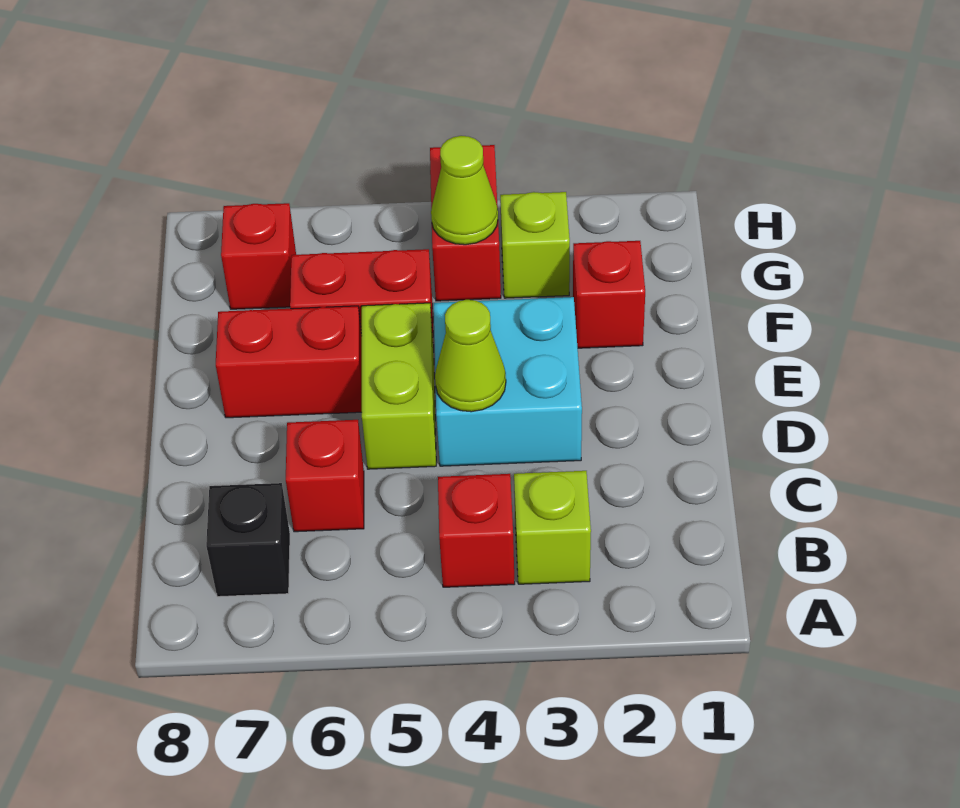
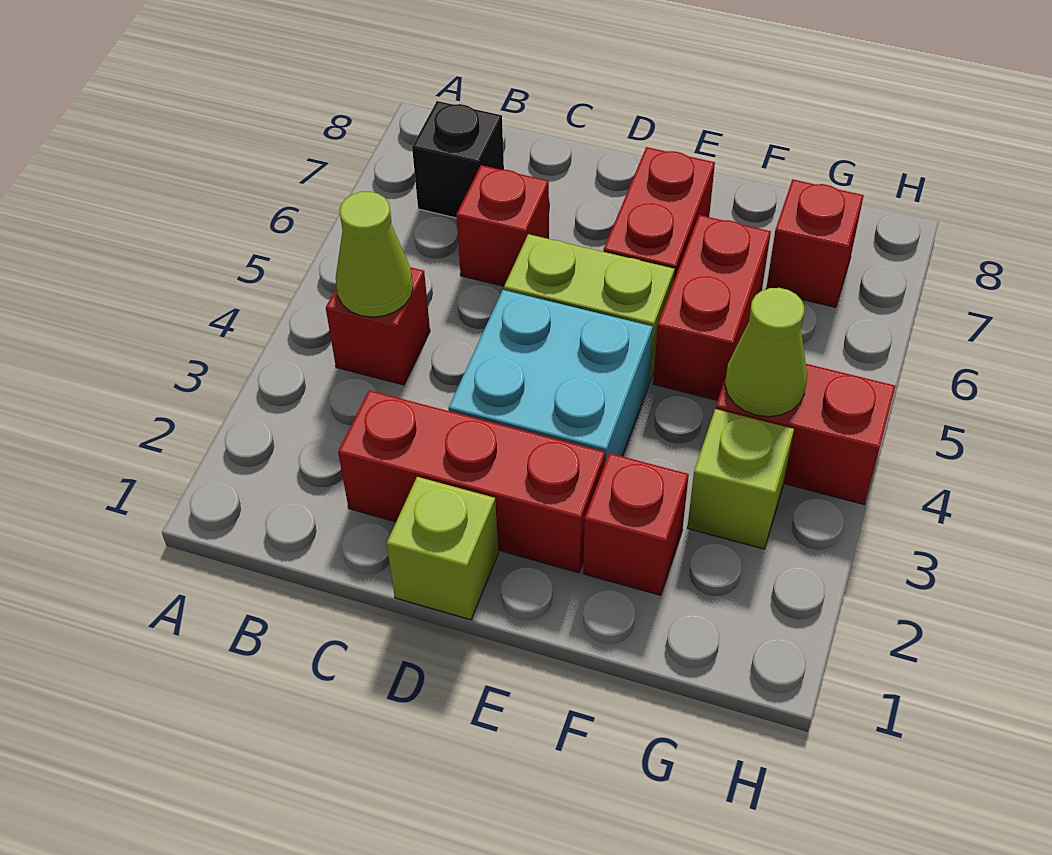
lime 1x1 brick [514,471,591,584] -> lime 1x1 brick moved to [387,477,498,620]
none -> red 1x3 brick [338,390,605,573]
lime 1x1 cone [435,300,506,412] -> lime 1x1 cone moved to [336,192,413,317]

